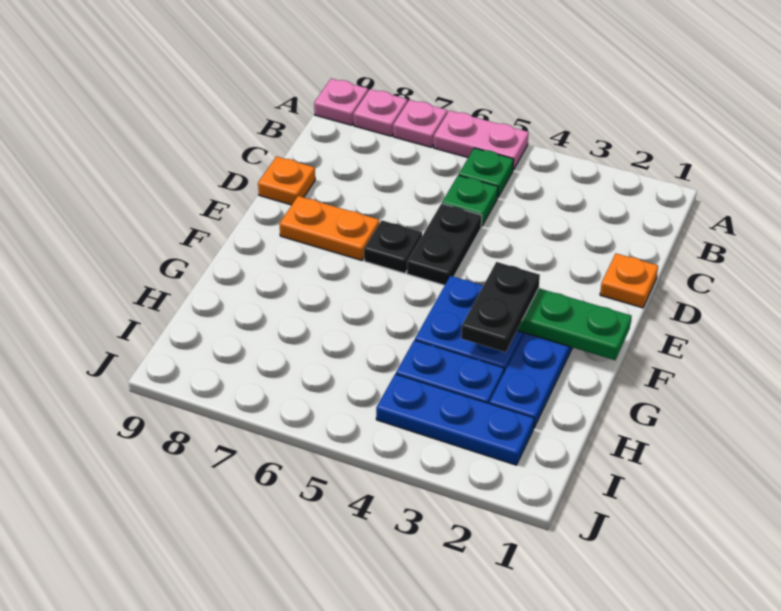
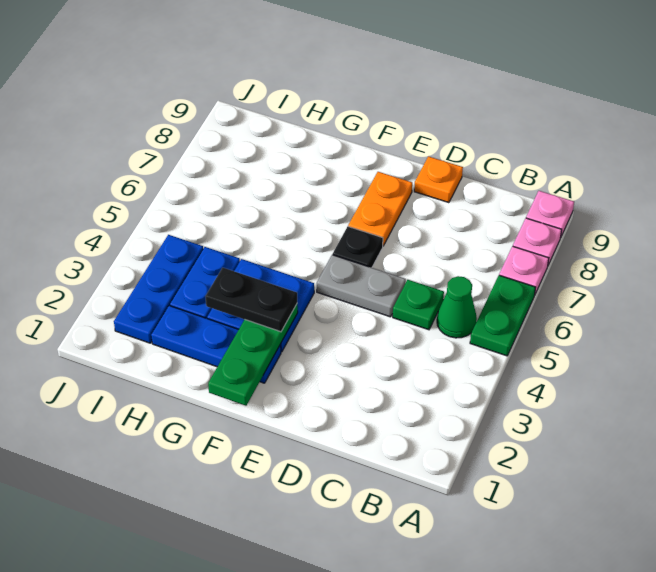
pink 1x2 plate [434,111,529,170] -> green 1x2 plate [470,275,536,356]
green 1x1 plate [459,148,514,198] -> green 1x1 cone [437,276,477,338]
orange 1x1 plate [600,253,658,308] -> none
black 1x2 plate [407,204,482,285] -> grey 1x2 plate [317,255,406,317]

